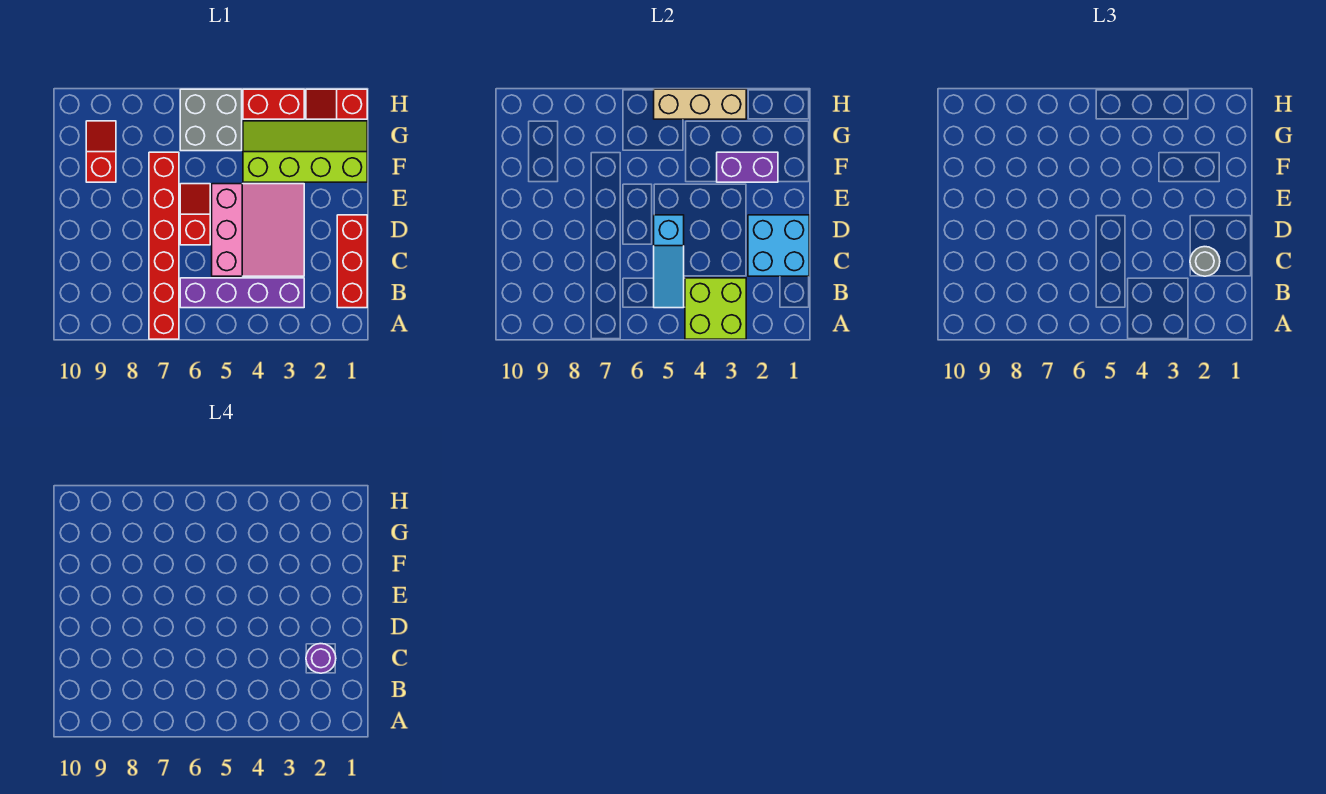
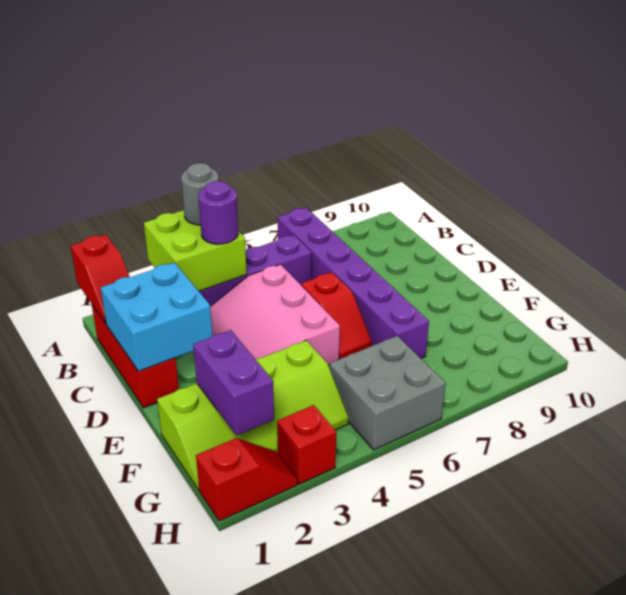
red 1x6 brick [149,152,179,339] -> purple 1x6 brick [278,208,429,358]
cyan 1x3 slope [654,215,684,308] -> none
grey 1x1 round brick [1190,247,1220,276] -> grey 1x1 round brick moved to [181,163,218,225]
purple 1x1 round brick [306,644,336,673] -> purple 1x1 round brick moved to [198,181,238,244]
purple 1x2 brick [717,152,778,182] -> purple 1x2 brick turned to [193,330,274,436]
red 1x2 slope [86,121,116,182] -> red 1x2 slope moved to [71,235,130,324]
red 1x2 brick [243,89,304,119] -> red 1x1 brick [277,405,336,484]
tan 1x3 brick [654,89,746,119] -> none

